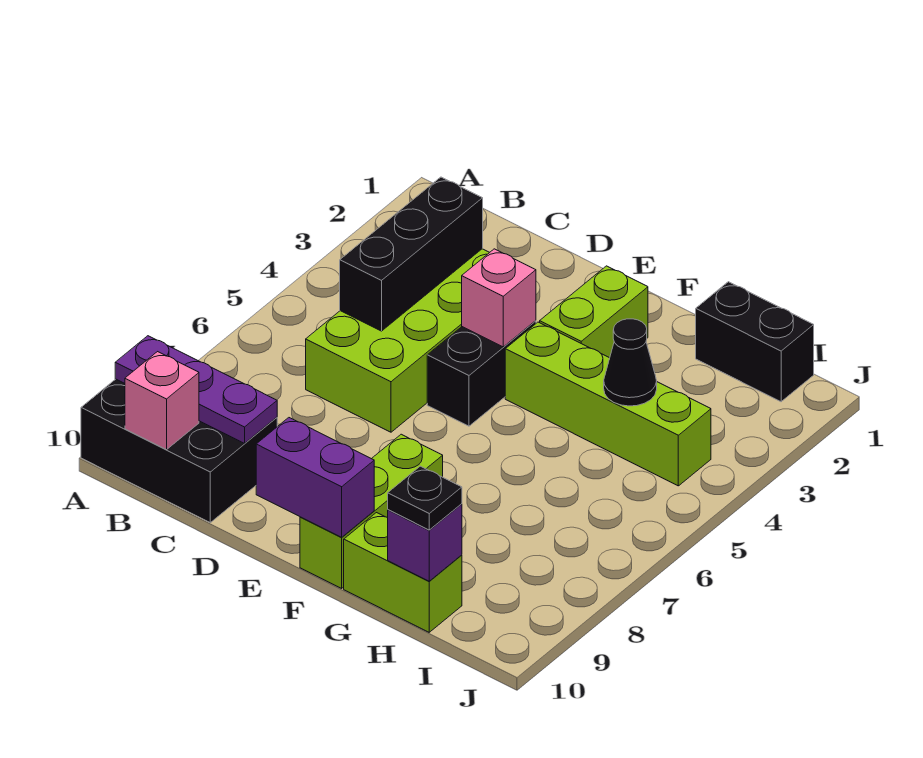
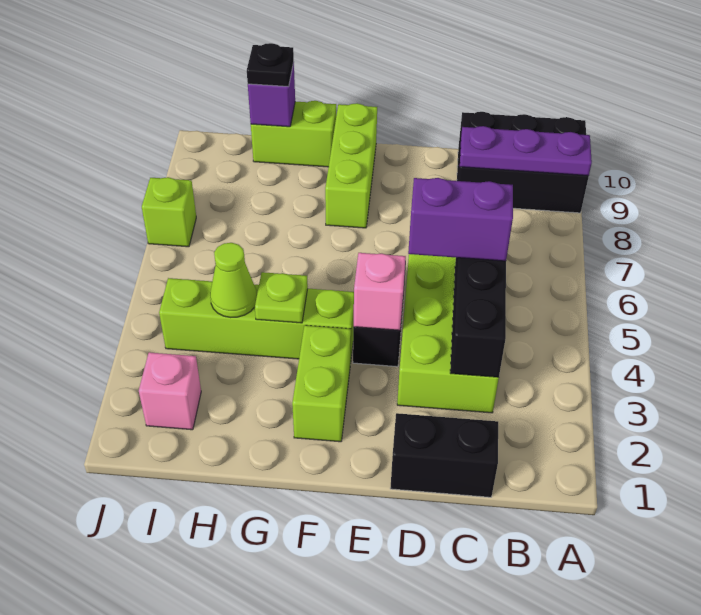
pink 1x1 brick [125,352,199,450] -> pink 1x1 brick moved to [139,352,201,430]
purple 1x2 brick [256,418,374,537] -> purple 1x2 brick moved to [408,178,513,261]
none -> lime 1x1 plate [255,272,308,323]
black 1x2 brick [696,282,814,402] -> black 1x2 brick moved to [390,413,498,497]
black 1x1 cone [604,319,657,406] -> lime 1x1 cone [210,243,257,317]
none -> lime 1x1 brick [142,177,196,247]

